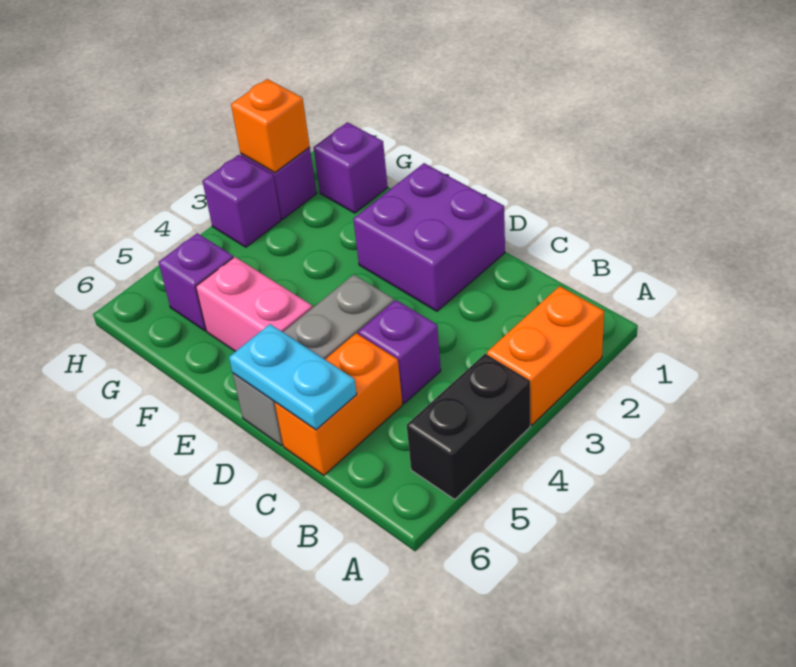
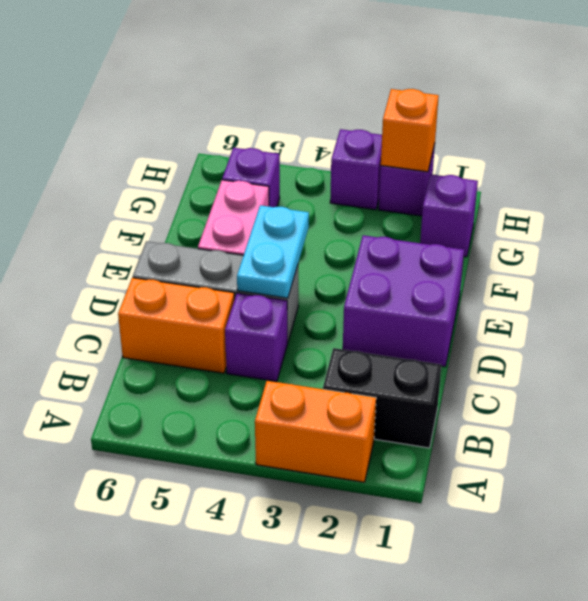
black 1x2 brick [407,354,530,499] -> black 1x2 brick moved to [323,348,441,448]
cyan 1x2 plate [229,324,357,430] -> cyan 1x2 plate moved to [237,205,309,298]

